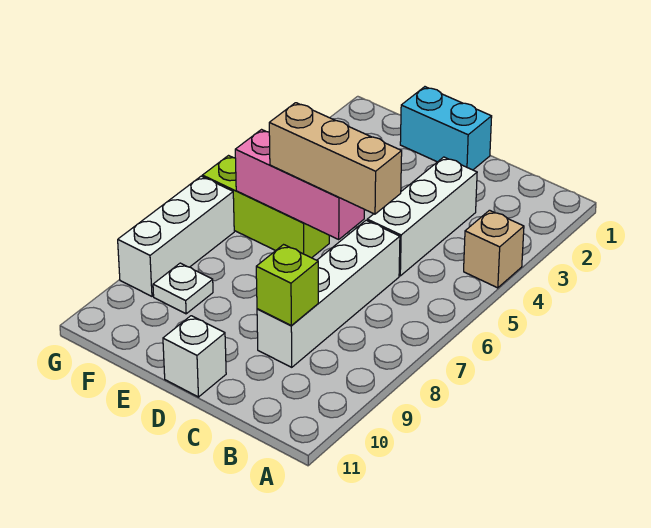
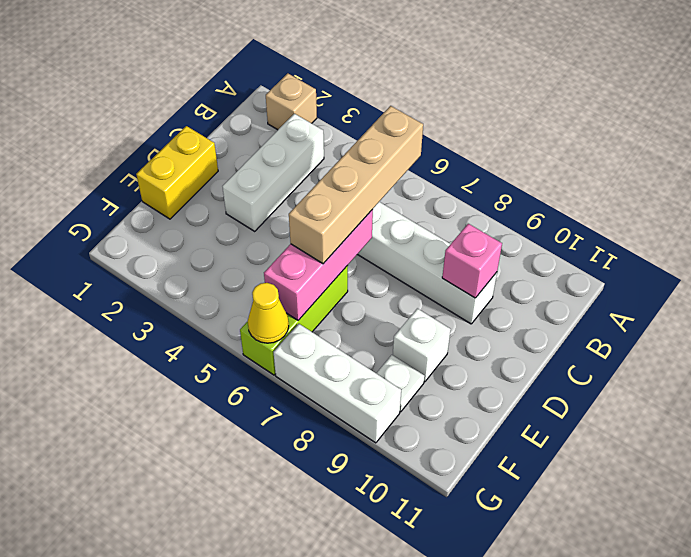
tan 1x1 brick [464,210,524,288] -> tan 1x1 brick moved to [266,73,317,130]
white 1x3 brick [367,157,477,276] -> white 1x3 brick turned to [223,114,324,231]
tan 1x3 brick [269,103,402,214] -> tan 1x4 brick [289,106,423,264]
lime 1x1 brick [256,245,318,325] -> pink 1x1 brick [442,224,502,298]
cyan 1x2 brick [400,87,492,170] -> yellow 1x2 brick [136,126,218,219]
white 1x1 brick [163,316,226,397] -> white 1x1 brick moved to [393,308,451,382]
none -> yellow 1x1 cone [248,283,289,343]

